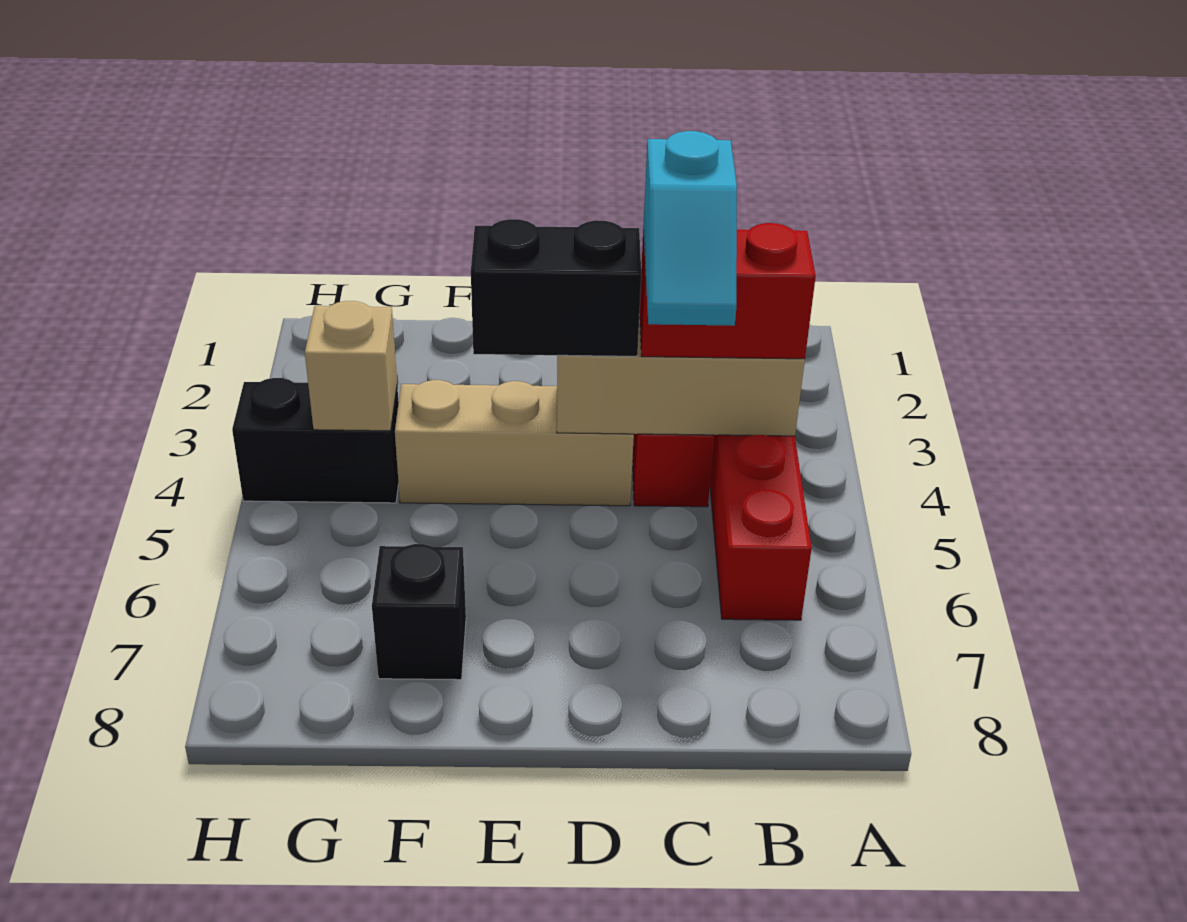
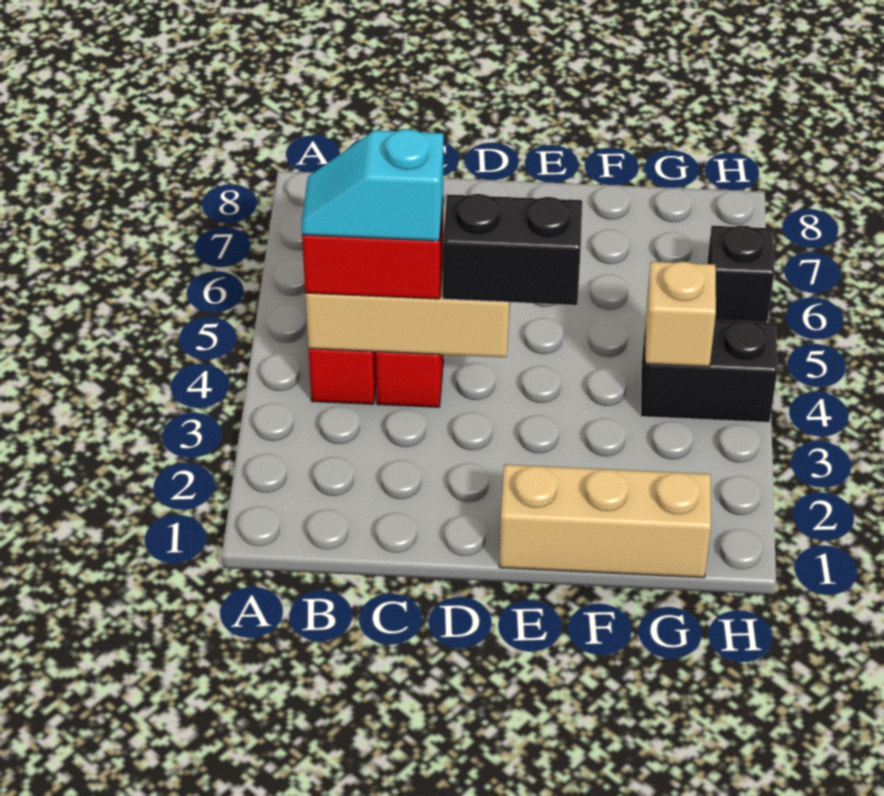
cyan 1x2 slope [643,131,737,326] -> cyan 1x2 slope turned to [301,129,443,241]
tan 1x3 brick [395,380,634,506] -> tan 1x3 brick moved to [499,464,711,578]
black 1x1 brick [372,544,466,680] -> black 1x1 brick moved to [707,225,774,322]

